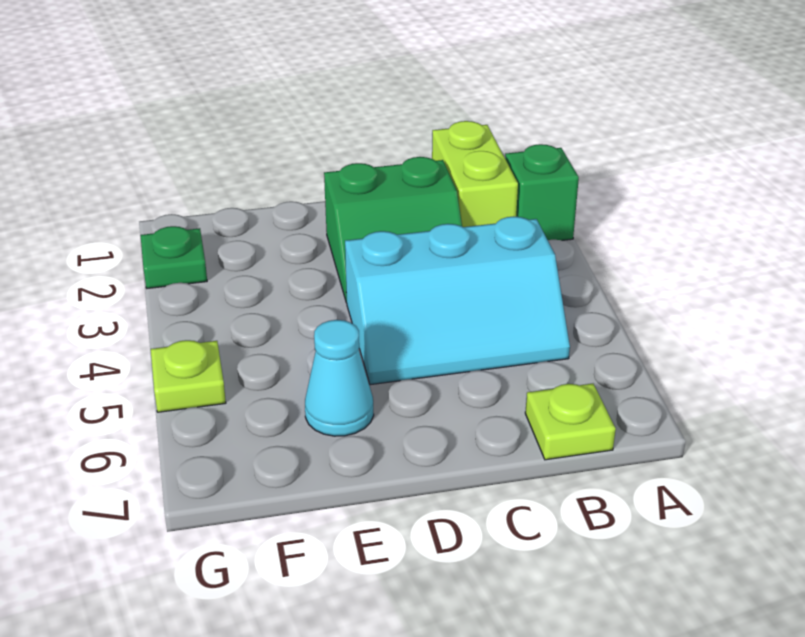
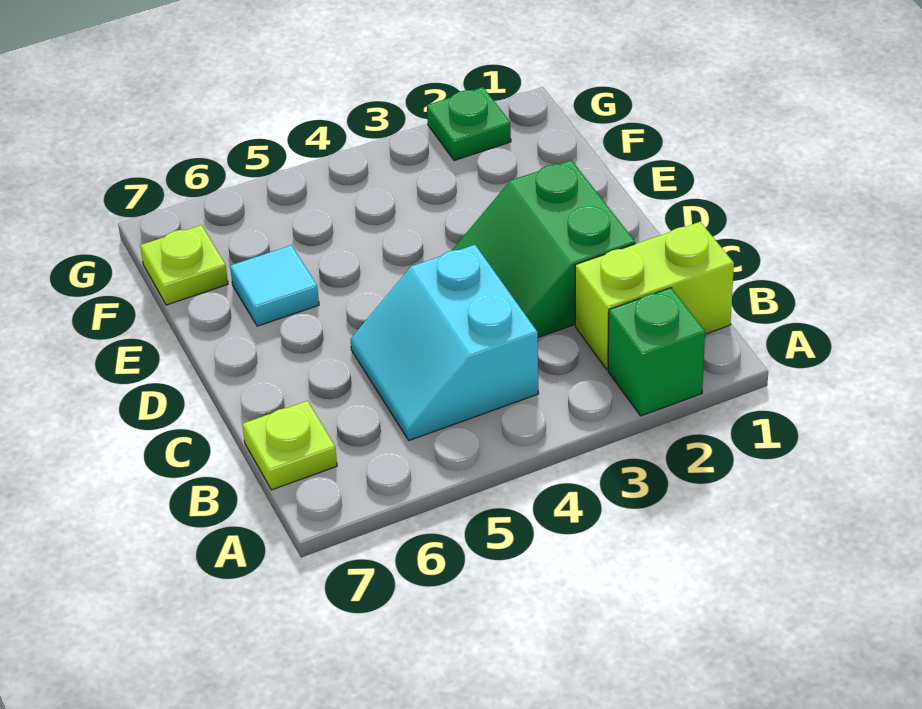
cyan 2x3 slope [345,217,570,385] -> cyan 2x2 slope [351,245,539,440]
cyan 1x1 cone [305,320,374,436] -> cyan 1x1 tile [230,245,319,326]
lime 1x1 plate [151,340,226,412] -> lime 1x1 plate moved to [140,225,228,305]

